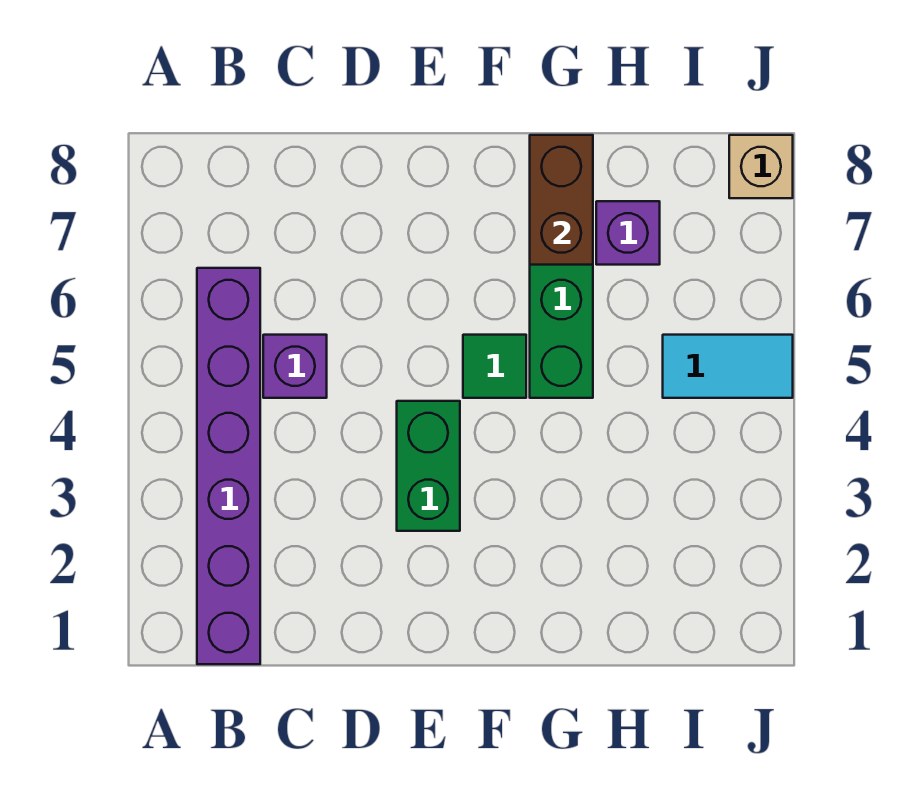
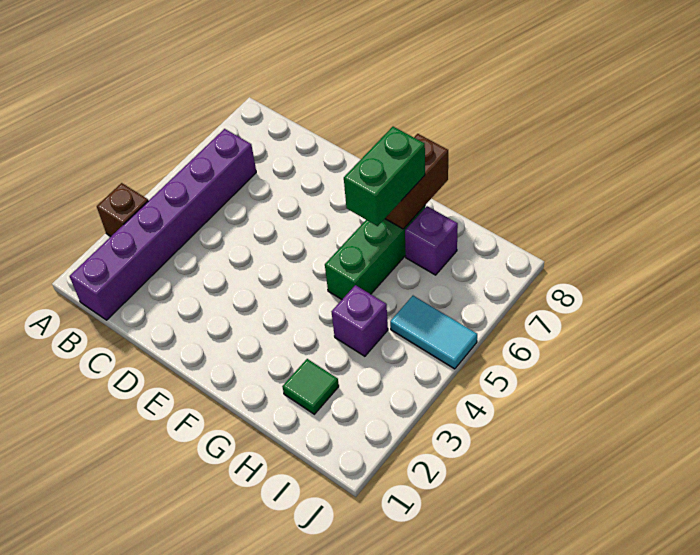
none -> brown 1x1 brick [97,183,148,236]
purple 1x1 brick [263,335,327,398] -> purple 1x1 brick moved to [332,285,388,356]
green 1x2 brick [397,401,460,531] -> green 1x2 brick moved to [344,127,425,226]
green 1x1 tile [463,335,526,398] -> green 1x1 tile moved to [282,359,339,414]
tan 1x1 brick [729,135,793,198] -> none

